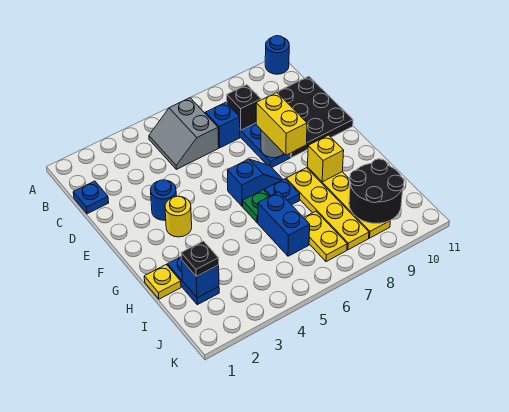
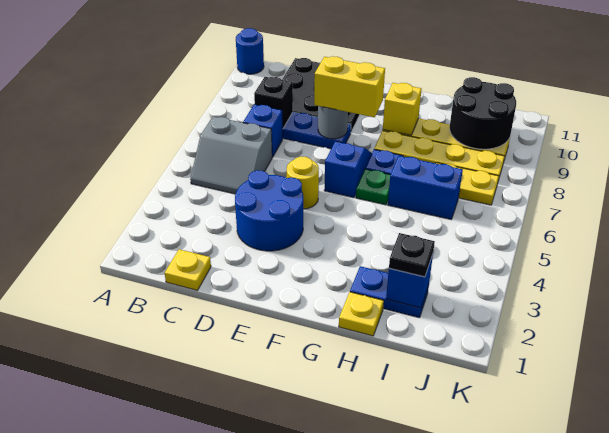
blue 1x1 plate [73,181,109,214] -> yellow 1x1 plate [165,249,211,290]
blue 1x1 round brick [151,180,176,220] -> blue 2x2 round brick [235,170,303,251]
yellow 1x1 round brick [165,196,192,237] -> yellow 1x1 round brick moved to [287,157,319,209]

